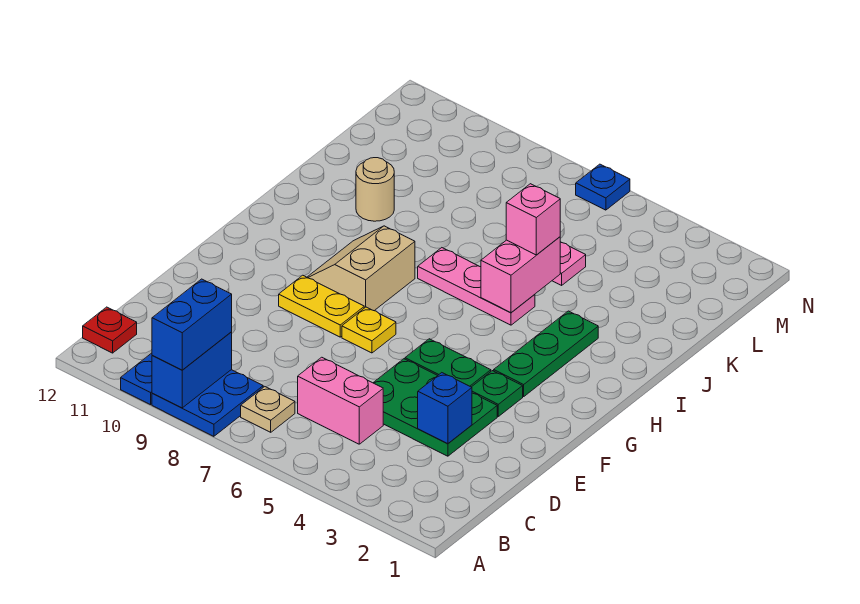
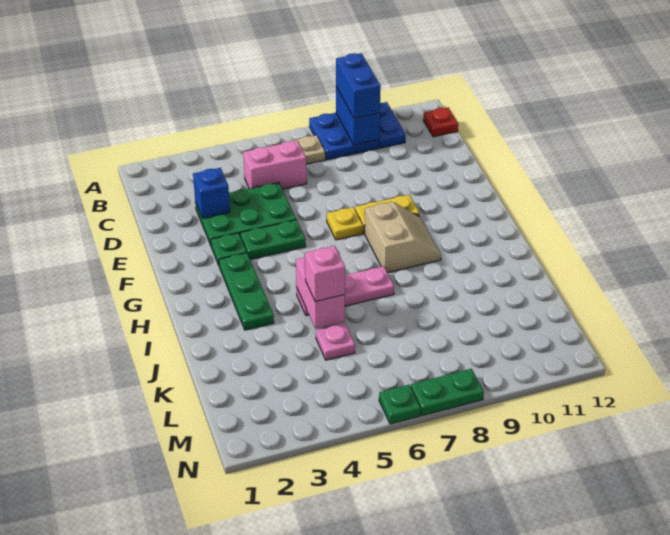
tan 1x1 round brick [356,158,394,221] -> none
blue 1x1 plate [576,164,630,210] -> green 1x1 plate [379,385,421,424]
none -> green 1x2 plate [411,369,484,416]

